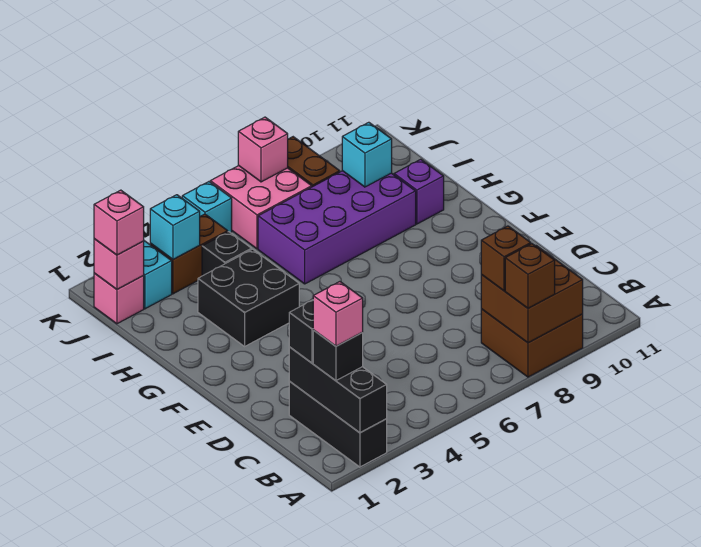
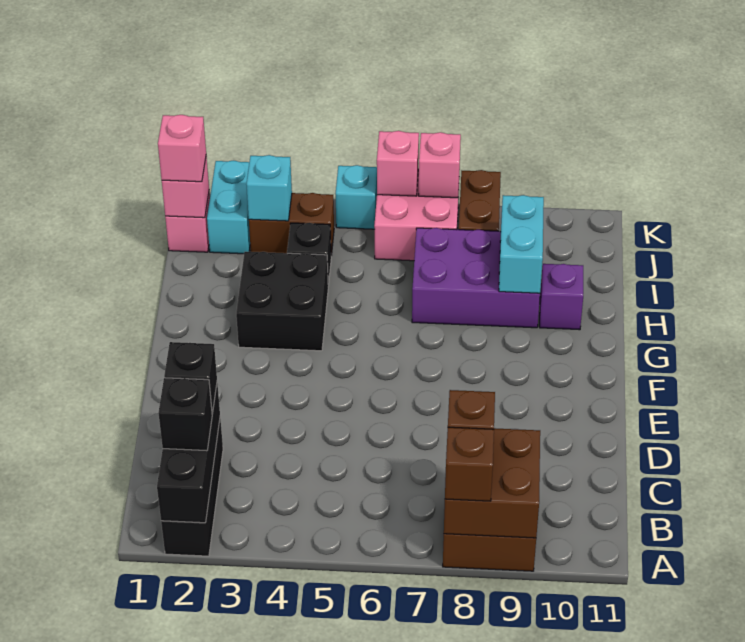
pink 1x1 brick [313,282,363,346] -> pink 1x1 brick moved to [377,131,419,196]
purple 2x4 brick [258,171,416,284] -> purple 2x3 brick [412,228,540,328]
cyan 1x1 brick [342,122,392,187] -> cyan 1x2 brick [499,195,544,293]

